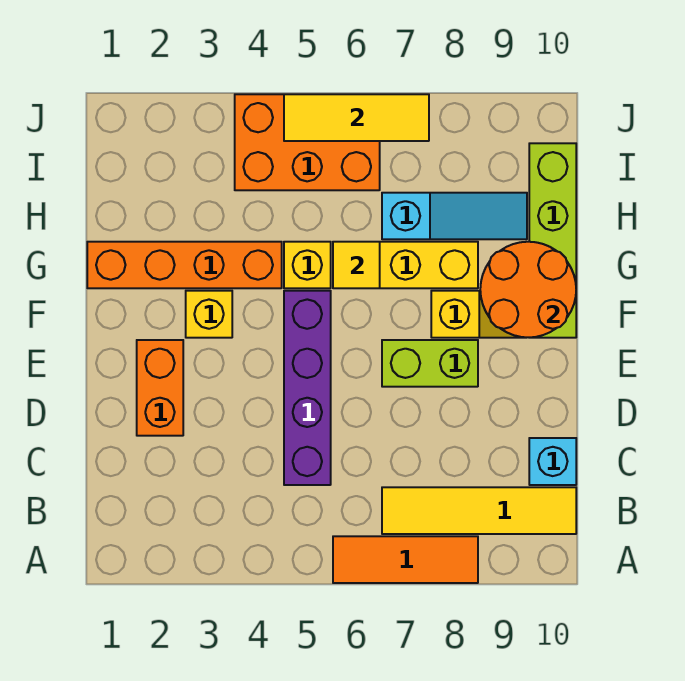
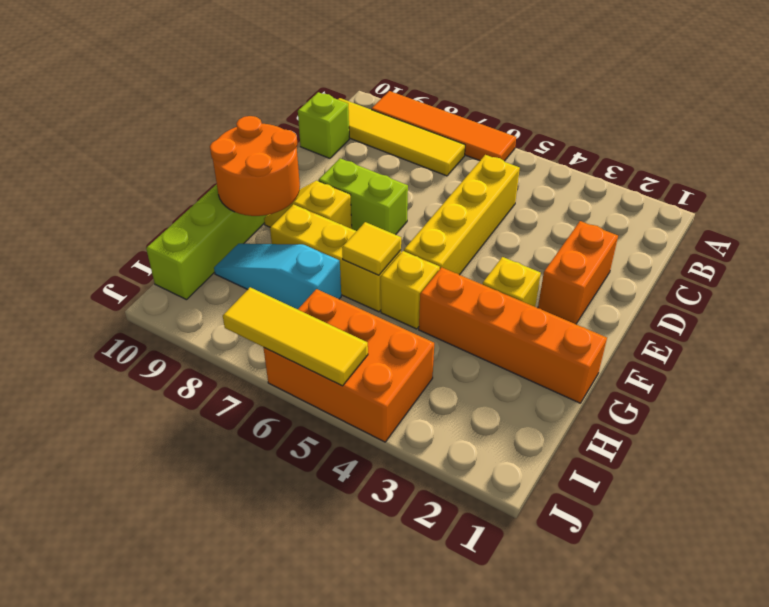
orange 1x3 tile [333,536,478,583] -> orange 1x4 tile [371,91,516,161]
purple 1x4 brick [284,291,331,485] -> yellow 1x4 brick [404,155,520,275]
cyan 1x1 brick [529,438,576,485] -> lime 1x1 brick [298,92,349,158]

